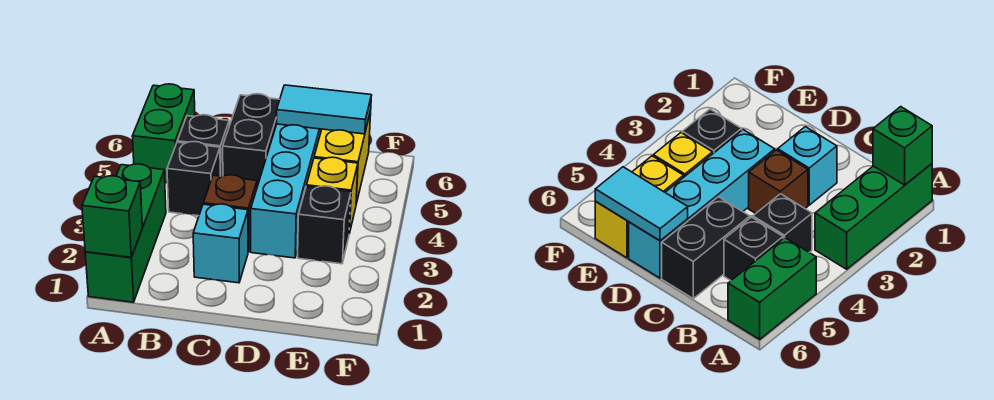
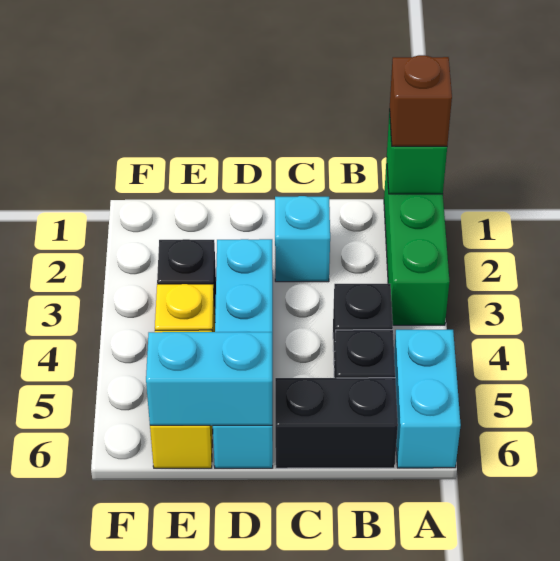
green 1x2 brick [132,84,195,183] -> cyan 1x2 brick [394,330,461,468]
brown 1x1 brick [203,175,257,252] -> brown 1x1 brick moved to [390,55,452,146]
black 1x2 brick [223,94,280,187] -> black 1x2 brick turned to [275,378,398,468]
cyan 1x2 tile [276,85,372,134] -> cyan 1x2 brick [146,332,272,426]

